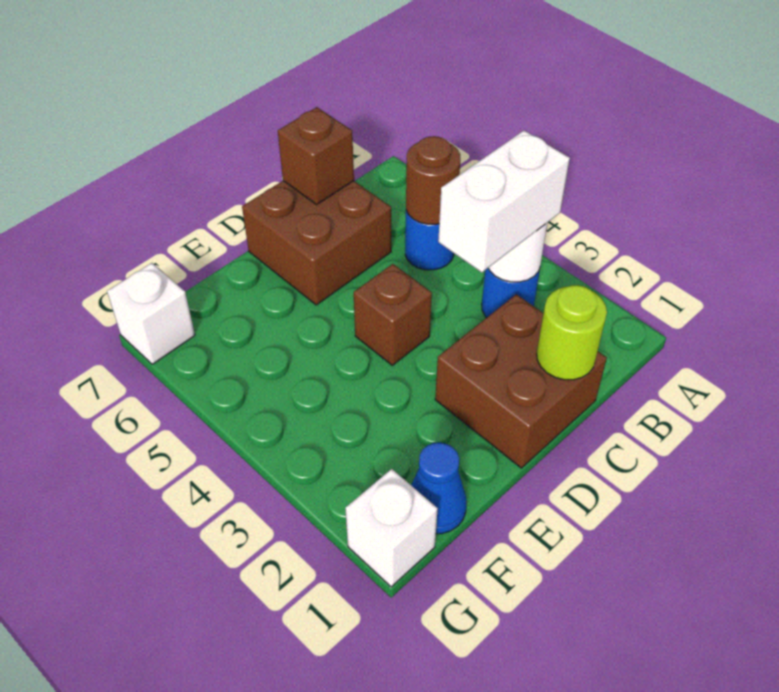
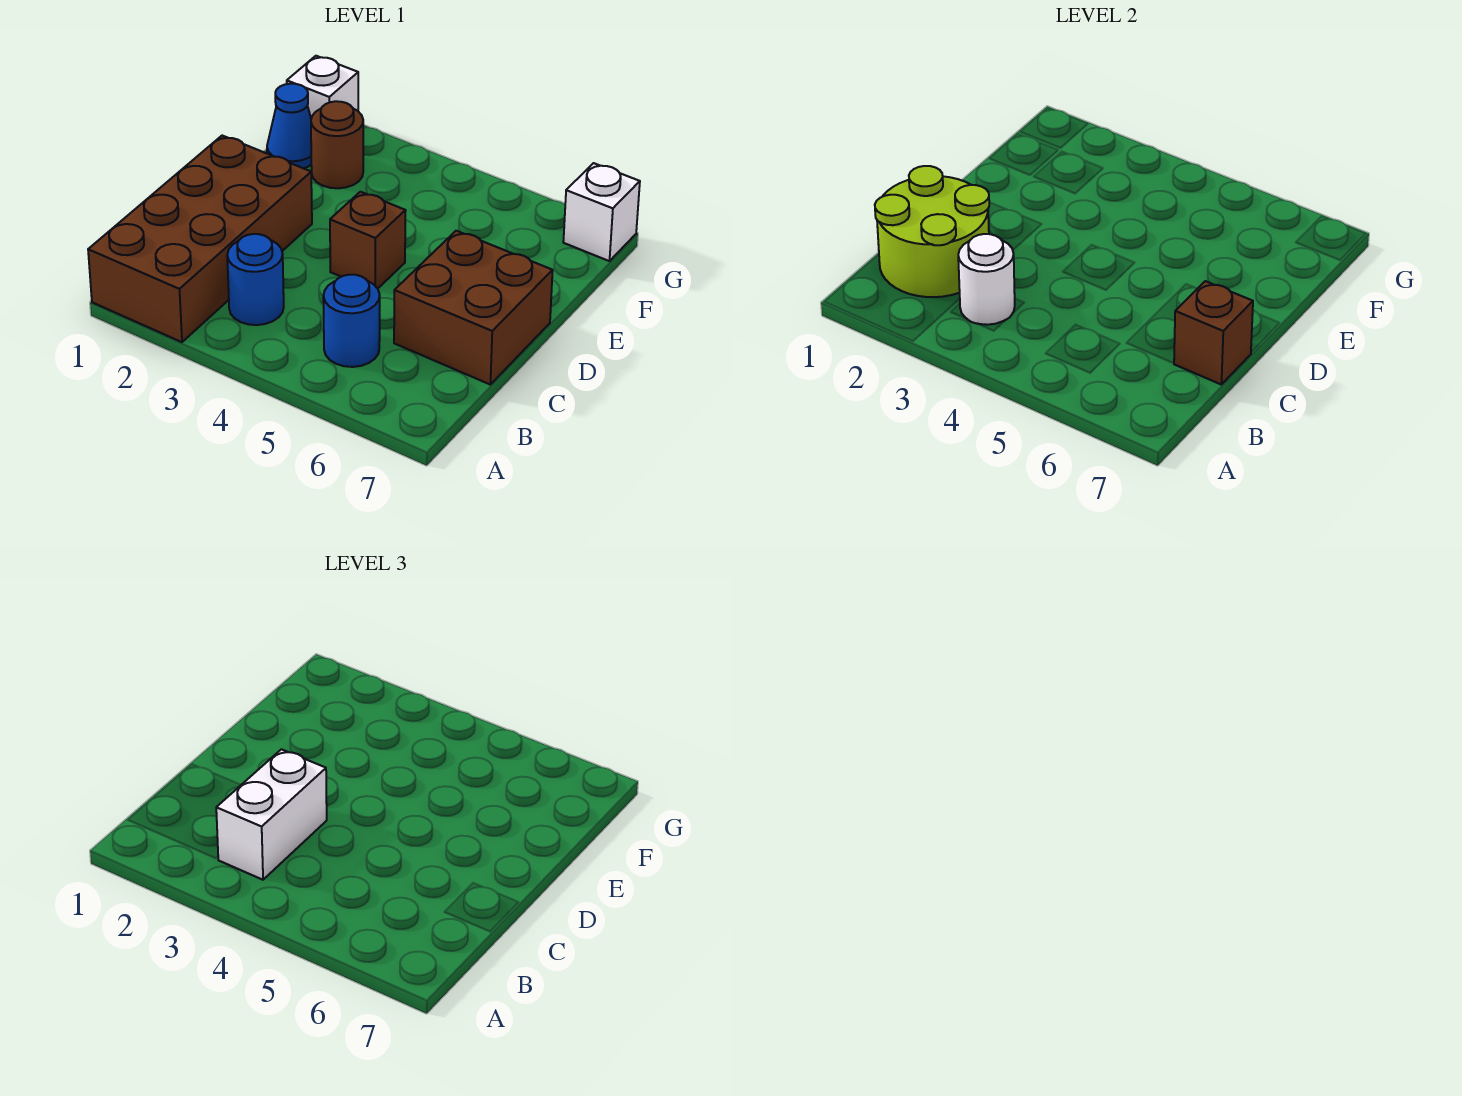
brown 1x1 round brick [406,136,460,225] -> brown 1x1 round brick moved to [311,101,363,188]
brown 2x2 brick [435,294,607,468] -> brown 2x4 brick [88,136,312,342]
lime 1x1 round brick [537,285,607,380] -> lime 2x2 round brick [875,166,989,297]

